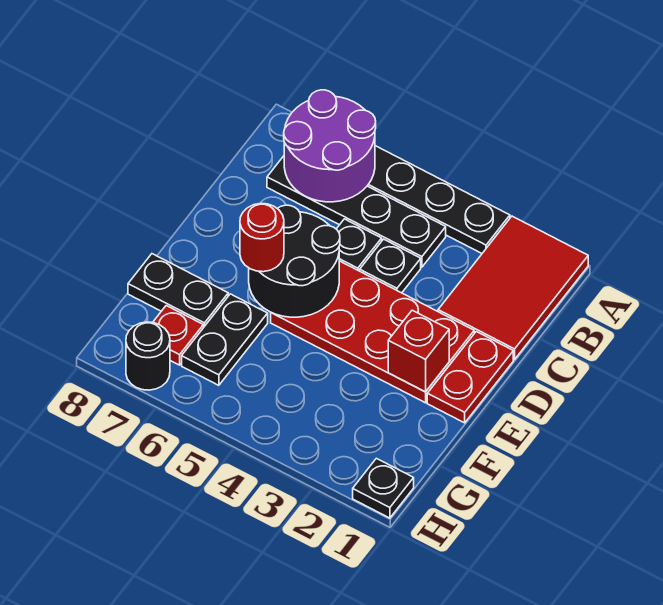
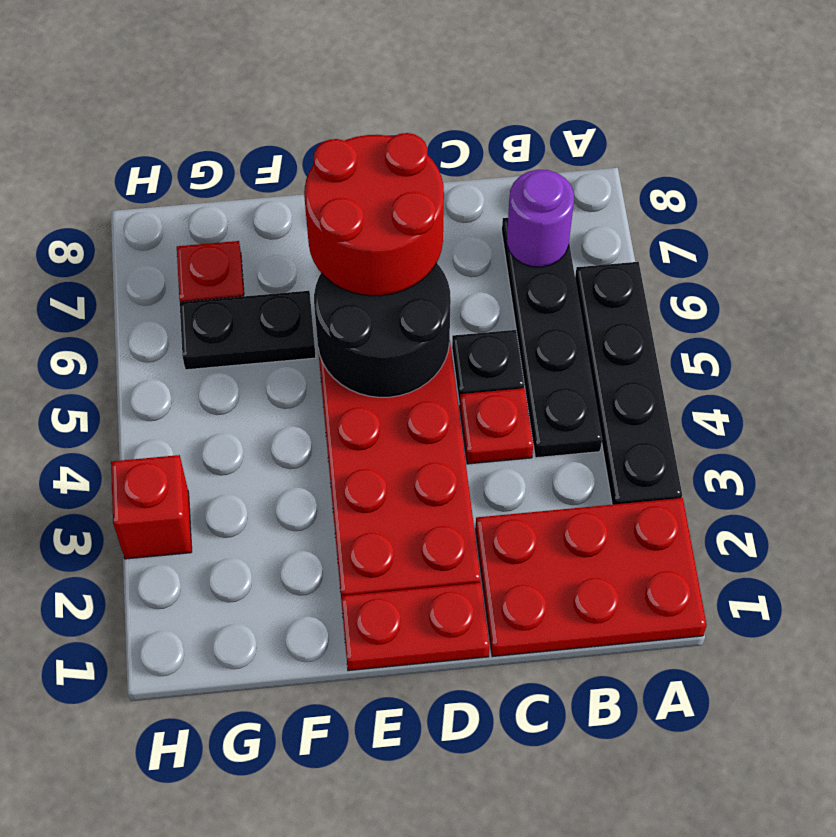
red 2x3 tile [438,216,588,359] -> red 2x3 plate [476,498,707,657]
purple 2x2 round brick [284,90,376,202] -> purple 1x1 round brick [507,170,574,267]
black 1x1 plate [360,239,421,293] -> red 1x1 plate [460,388,533,464]
red 1x1 brick [388,310,449,392] -> red 1x1 brick moved to [111,455,192,559]
red 1x1 round brick [240,203,284,272] -> red 2x2 round brick [304,133,444,296]
black 1x2 plate [128,254,228,328] -> none
black 1x1 plate [353,458,414,518] -> none
black 1x1 round brick [126,322,170,390] -> none

